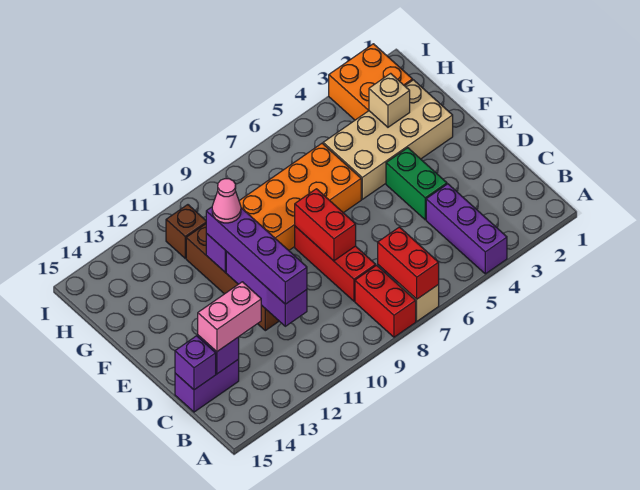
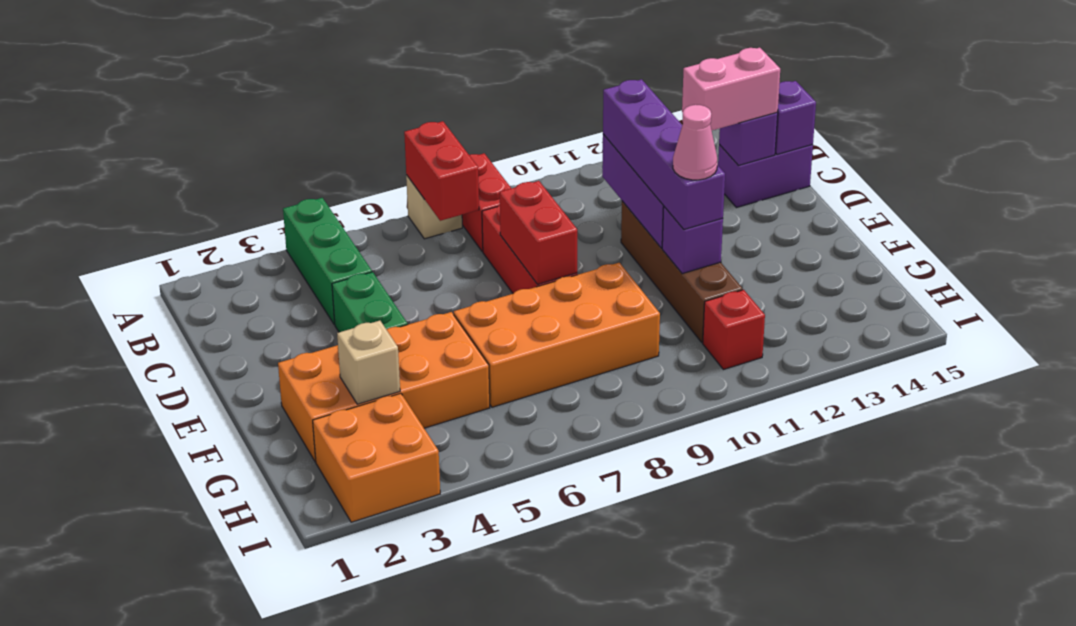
purple 1x3 brick [426,184,507,274] -> green 1x3 brick [283,198,372,325]
tan 2x4 brick [323,80,453,199] -> orange 2x4 brick [278,312,490,462]
brown 1x1 brick [166,205,206,258] -> red 1x1 brick [703,290,765,370]

